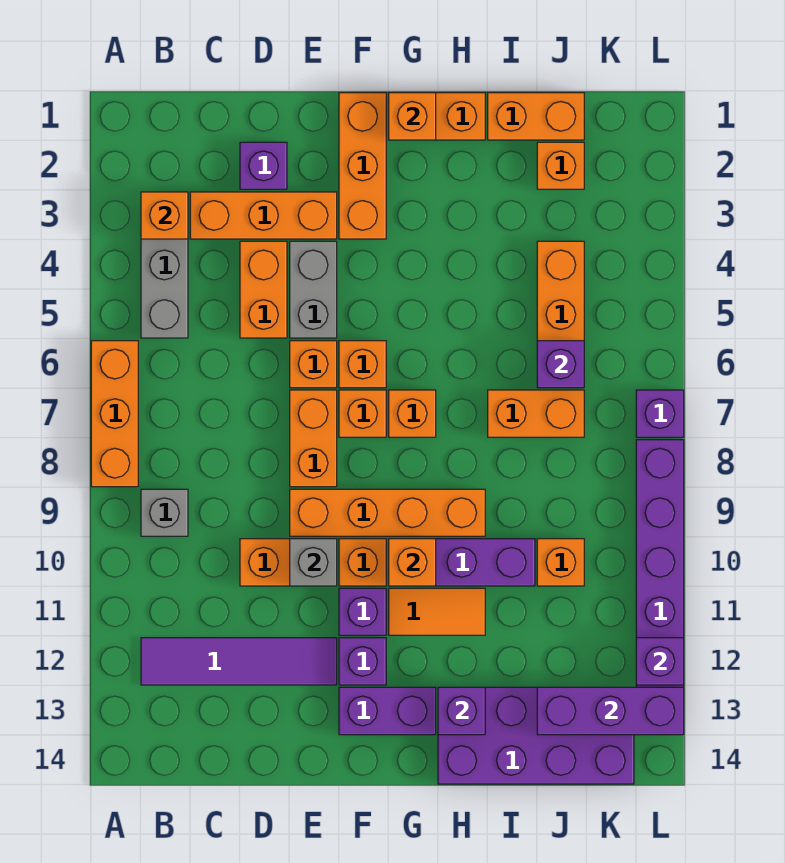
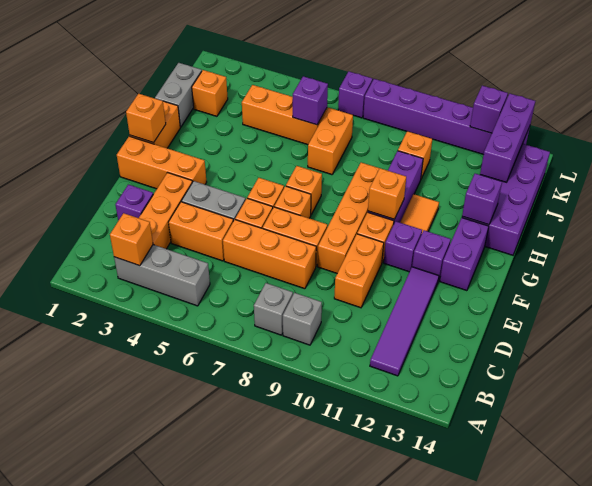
orange 1x3 brick [91,341,138,487] -> orange 1x3 brick moved to [223,220,316,289]
grey 1x1 brick [290,539,337,586] -> grey 1x1 brick moved to [254,283,293,335]
orange 1x2 brick [488,93,584,140] -> grey 1x2 brick [155,63,202,127]

